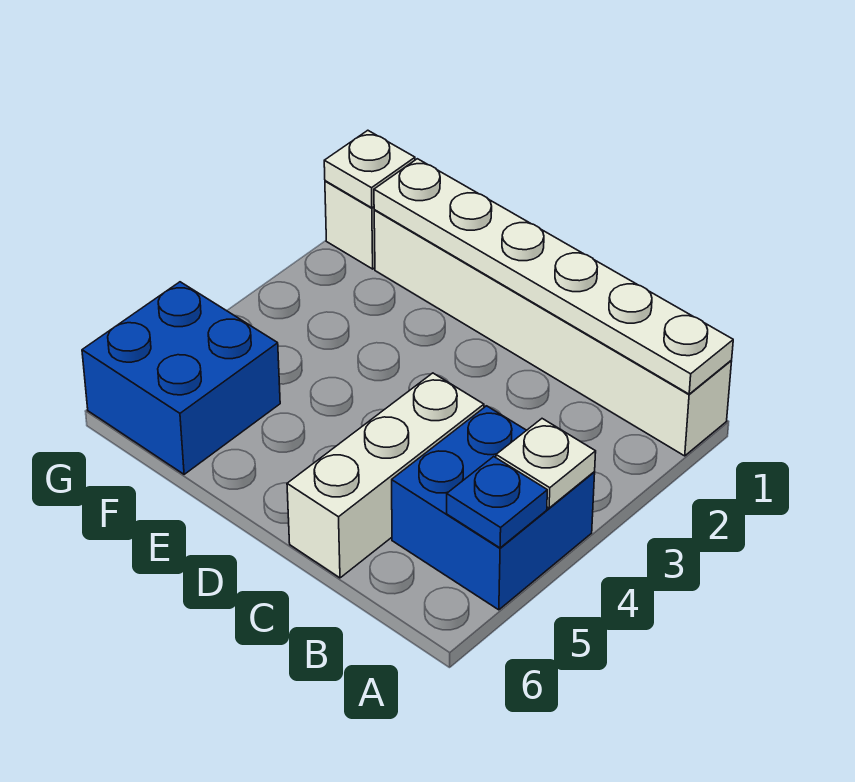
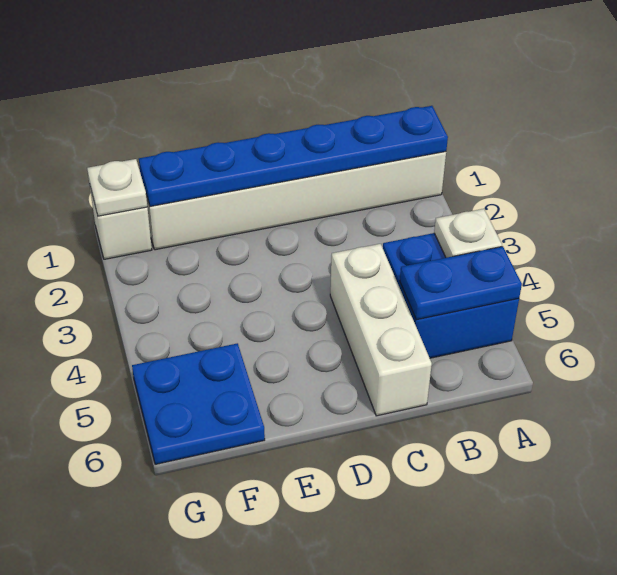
white 1x6 plate [374,159,733,394] -> blue 1x6 plate [139,106,448,206]
blue 1x1 plate [447,457,547,548] -> blue 1x2 plate [400,246,522,320]
blue 2x2 brick [82,282,280,474] -> blue 2x2 plate [132,343,265,464]

